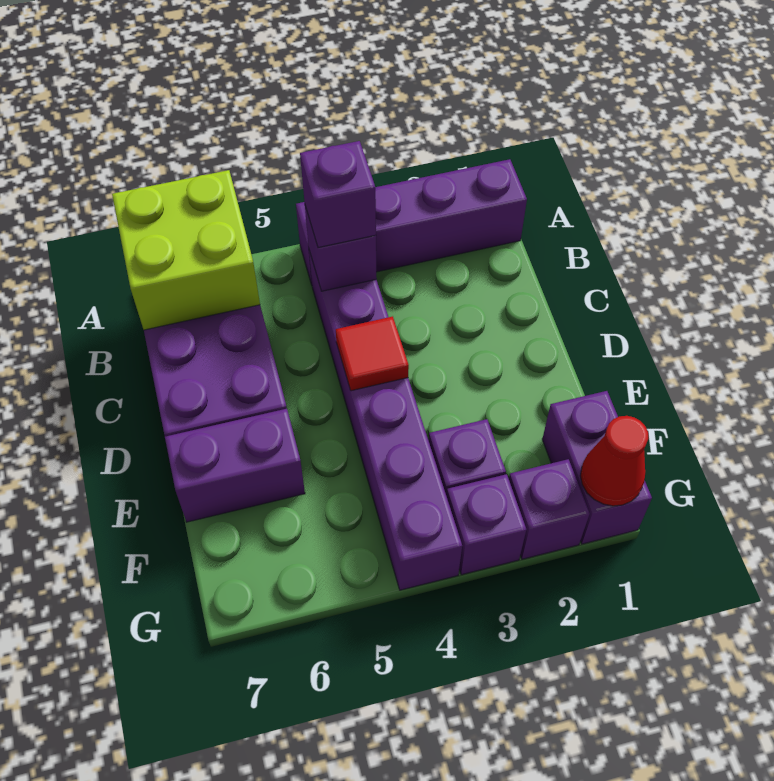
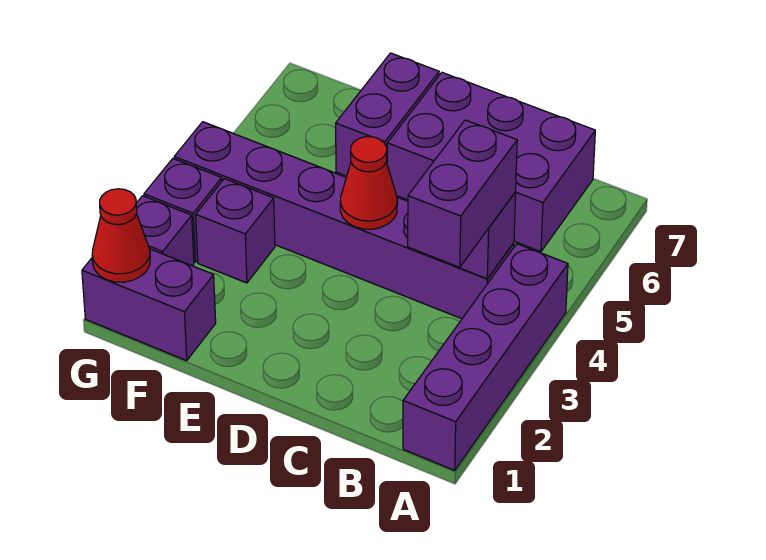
lime 2x2 brick [112,170,260,330] -> none
purple 1x1 brick [300,141,376,248] -> purple 1x2 brick [408,120,517,267]
red 1x1 tile [336,316,409,391] -> red 1x1 cone [340,137,397,229]

